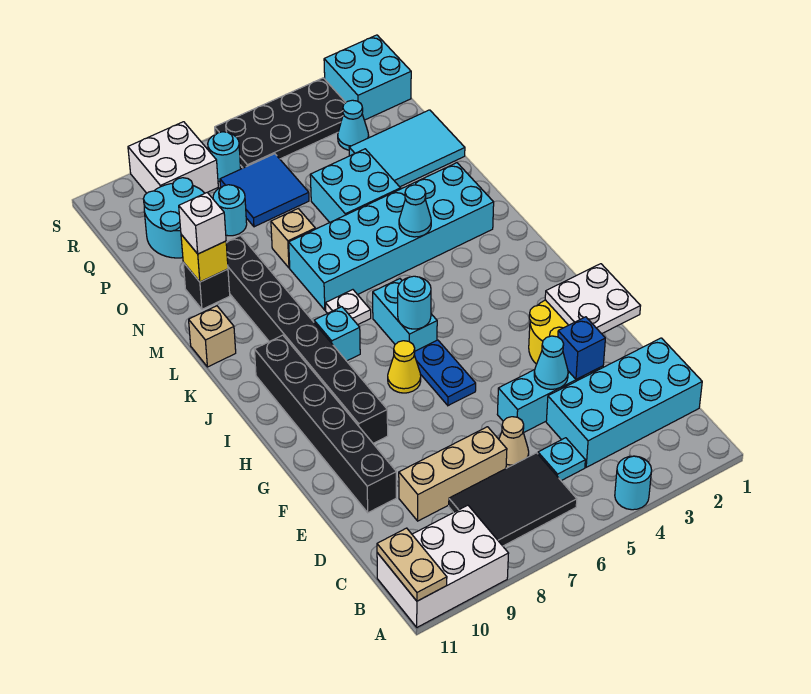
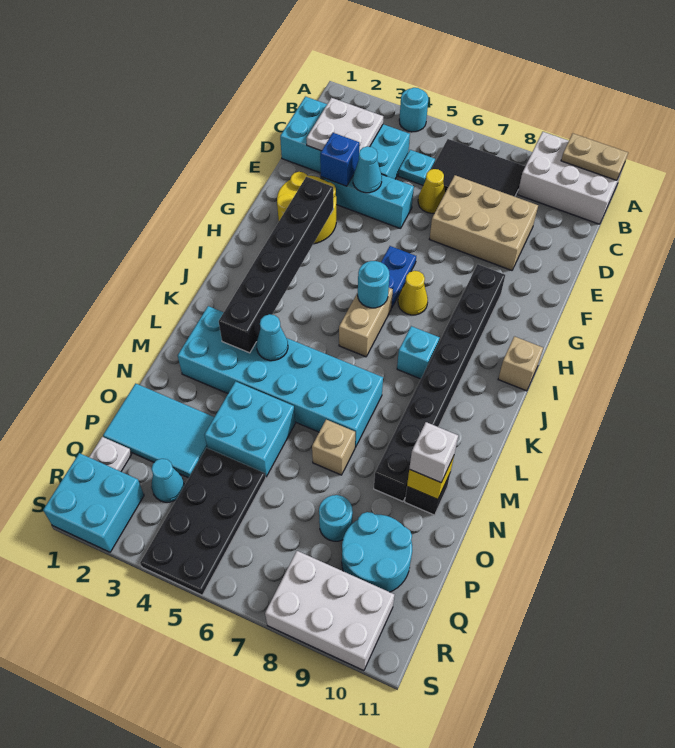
tan 1x2 plate [377,528,447,601] -> tan 1x2 plate turned to [561,134,628,180]
tan 1x1 cone [499,417,529,468] -> yellow 1x1 cone [418,169,445,213]
tan 1x3 brick [399,427,507,521] -> tan 2x3 brick [430,175,538,270]
black 1x6 brick [254,335,397,513] -> black 1x6 brick moved to [219,177,333,353]
white 2x2 plate [545,264,640,334] -> white 2x2 plate moved to [306,98,383,151]
cyan 1x2 brick [373,279,437,351] -> tan 1x2 brick [339,288,393,357]
white 1x1 plate [326,290,371,325] -> white 1x1 plate moved to [89,437,132,471]
tan 1x1 brick [189,306,236,367] -> tan 1x1 brick moved to [498,336,543,391]
blue 2x2 tile [220,154,309,227] -> none
black 2x4 plate [215,78,346,168] -> black 2x4 plate turned to [140,448,266,595]
cyan 1x1 round brick [208,132,241,182] -> none
white 2x2 brick [128,122,218,193] -> white 2x3 brick [265,551,394,671]

